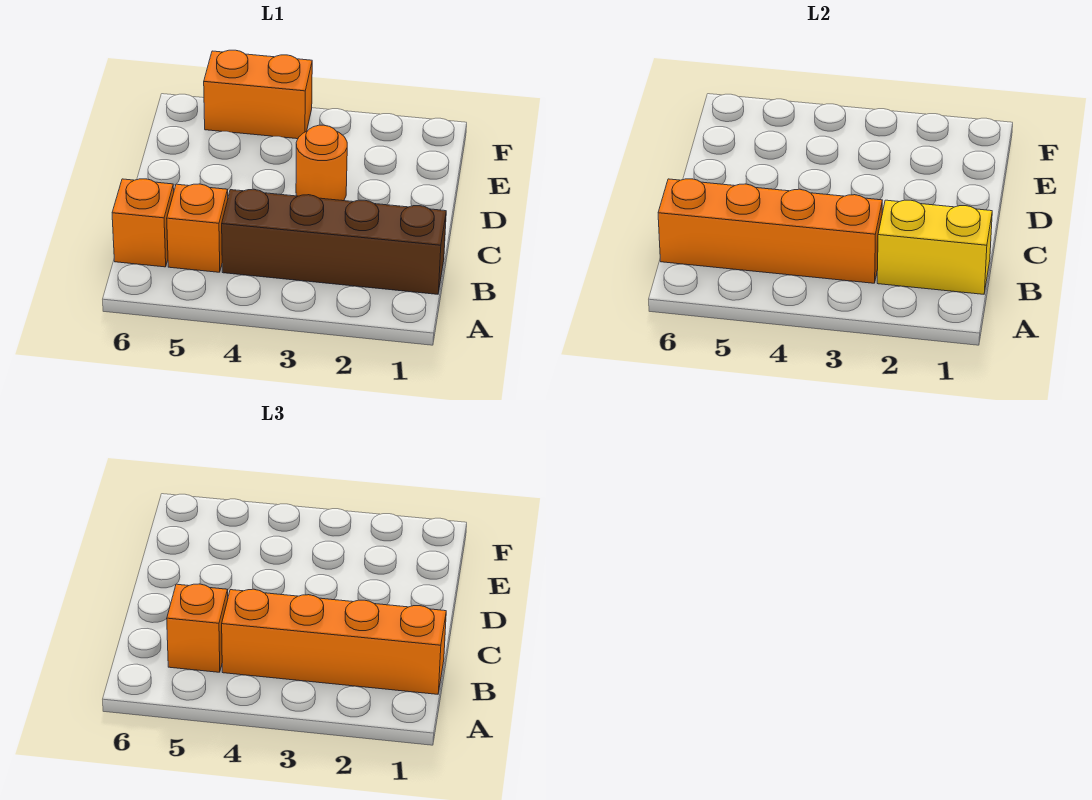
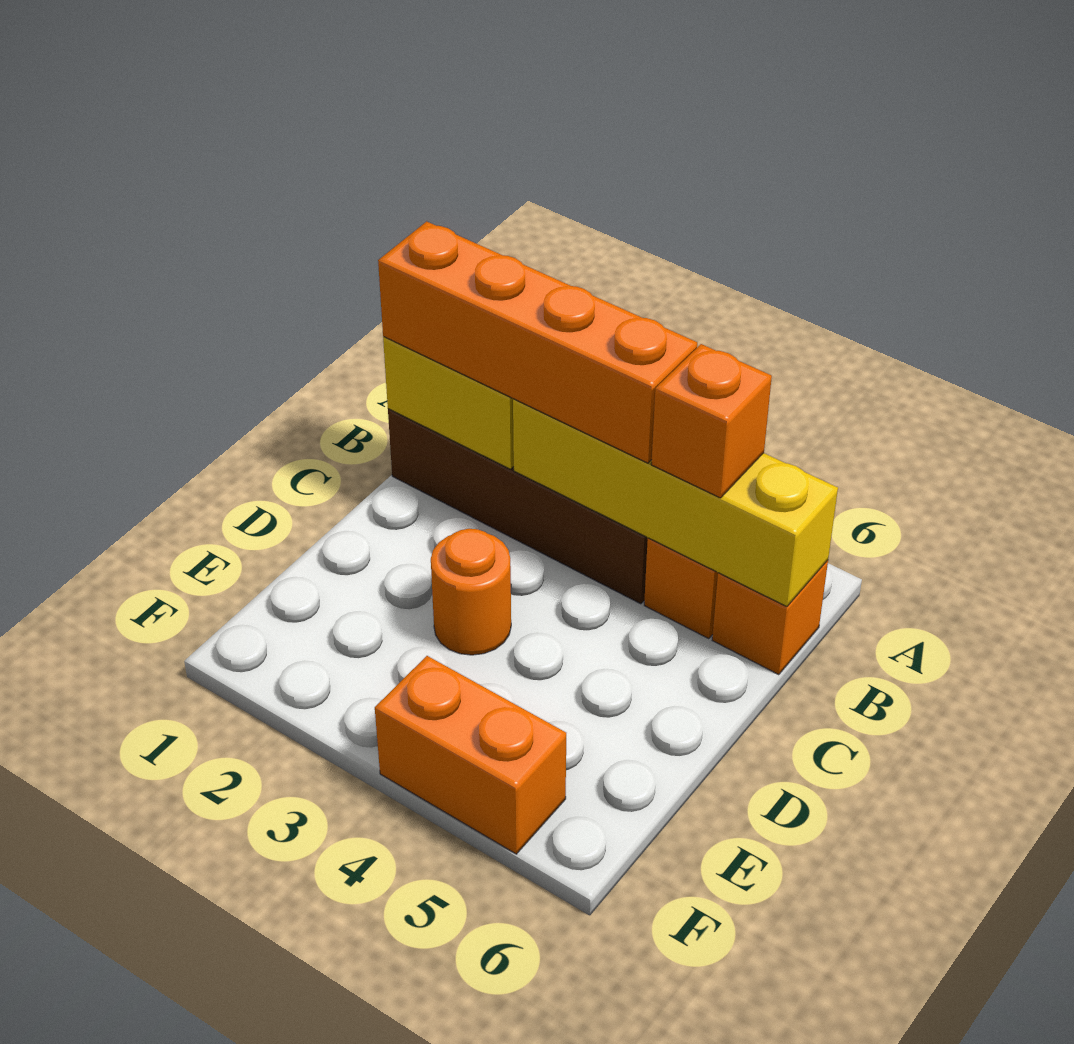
orange 1x4 brick [658,179,882,283] -> yellow 1x4 brick [513,399,838,607]

